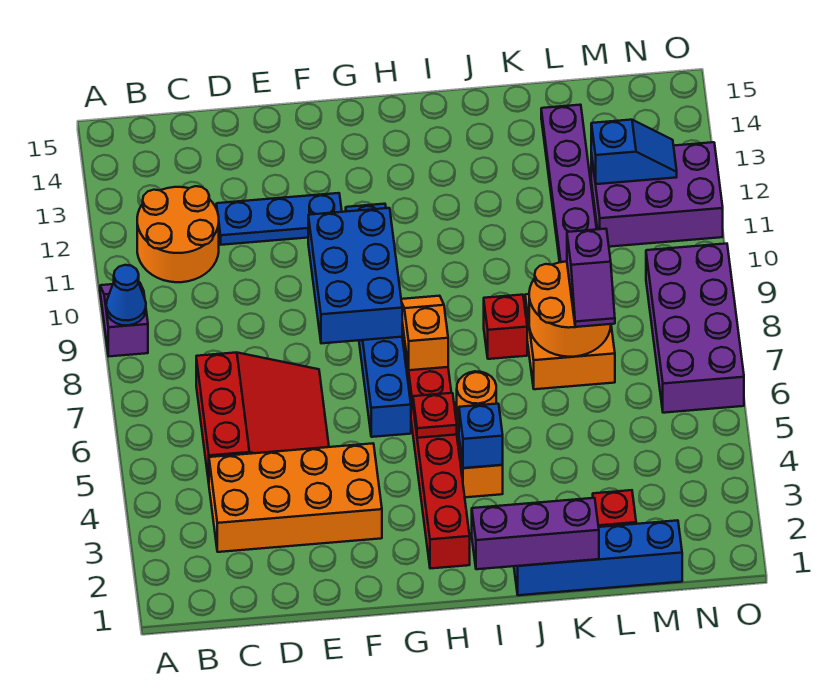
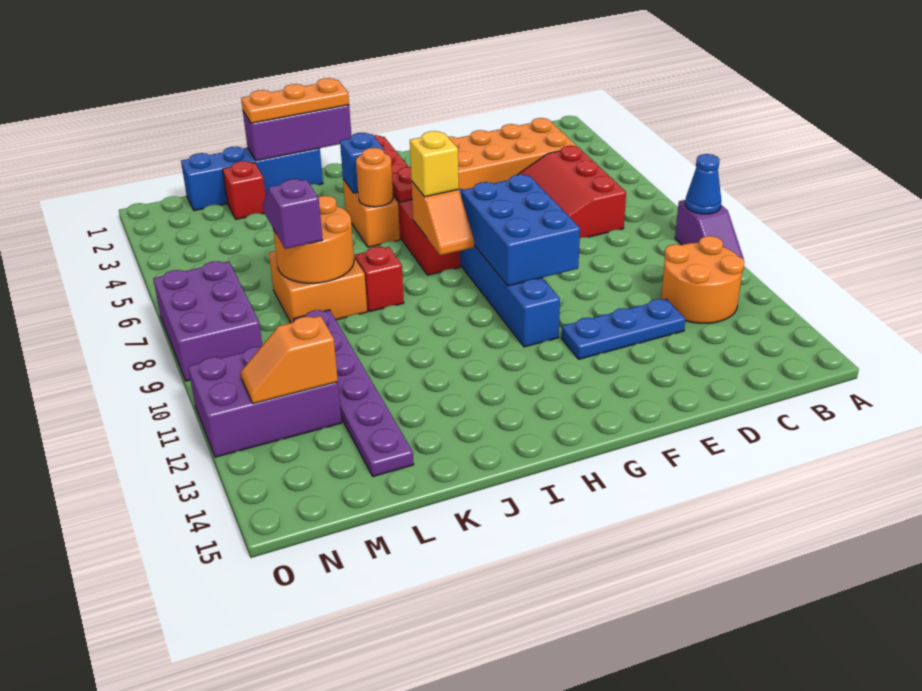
none -> yellow 1x1 brick [410,131,459,197]
none -> orange 1x3 plate [241,78,349,123]
blue 1x2 slope [591,120,677,184] -> orange 1x2 slope [241,316,338,404]
purple 2x4 brick [646,244,744,413] -> purple 2x3 brick [153,261,262,381]

